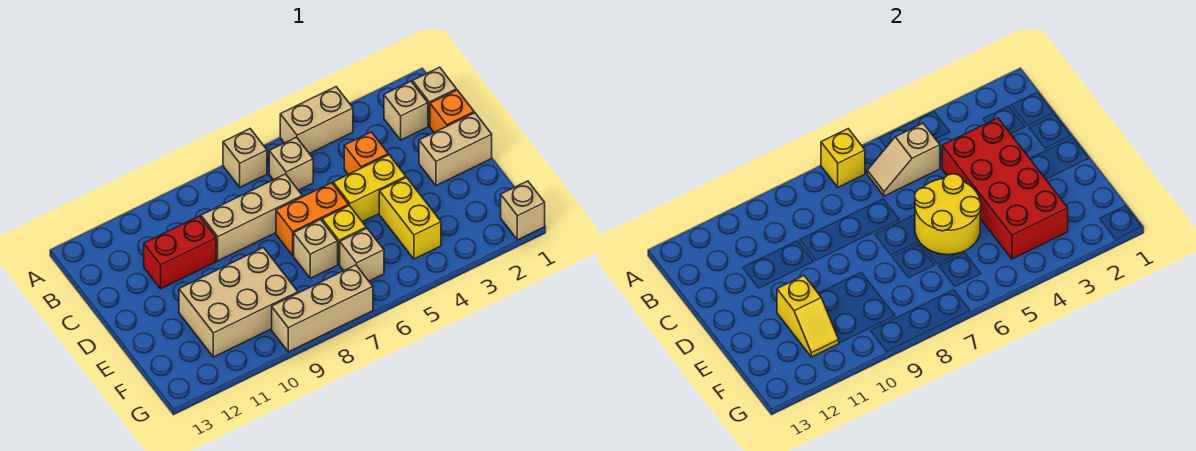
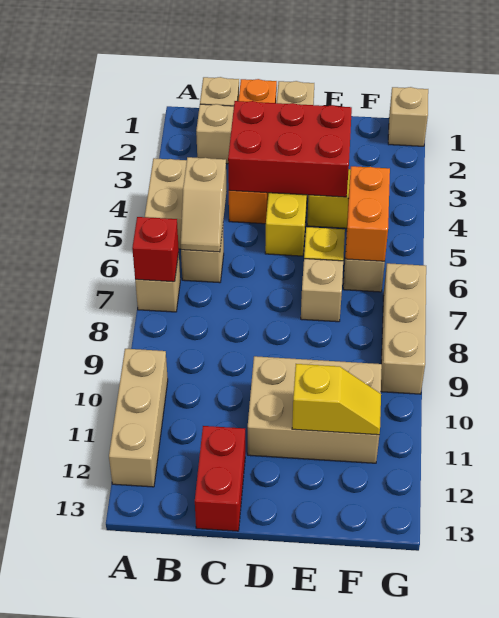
yellow 1x1 brick [821,129,865,187] -> red 1x1 brick [132,217,179,282]
red 2x4 brick [942,118,1068,259] -> red 2x3 brick [228,101,352,197]
tan 1x3 brick [201,174,302,261] -> tan 1x3 brick moved to [109,349,168,487]
red 1x2 brick [144,216,216,289] -> red 1x2 brick moved to [195,426,245,531]
yellow 2x2 round brick [915,174,981,255] -> none
orange 1x2 brick [276,183,349,255] -> orange 1x2 brick moved to [345,166,390,262]
tan 2x3 brick [179,248,298,357] -> tan 2x3 brick turned to [248,356,382,463]

